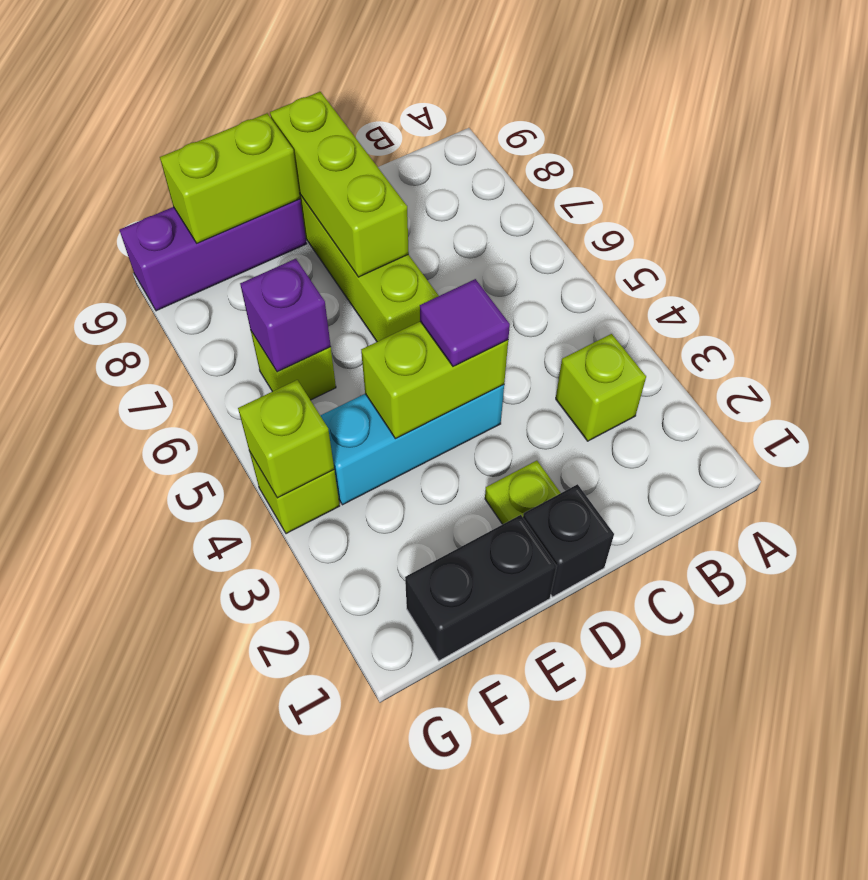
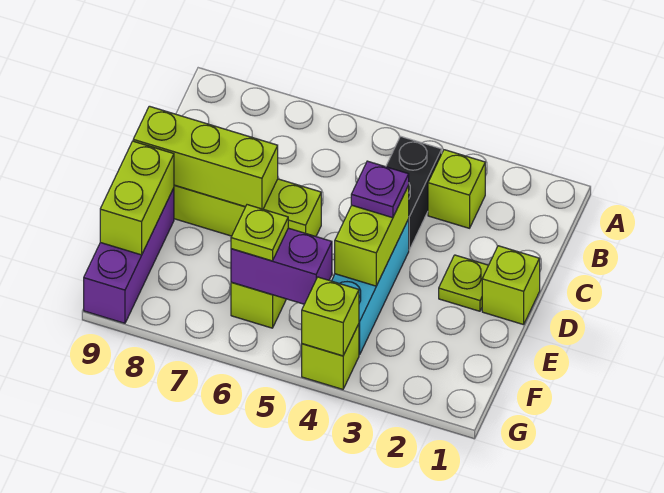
black 1x1 brick [523,484,614,597] -> lime 1x1 brick [482,246,540,325]
purple 1x1 tile [420,279,510,366] -> purple 1x1 plate [351,161,409,218]
black 1x2 brick [405,515,557,661] -> black 1x2 brick moved to [386,136,442,250]
purple 1x1 brick [240,259,331,372] -> purple 1x2 brick [231,228,332,304]
none -> lime 1x1 plate [231,205,288,261]

